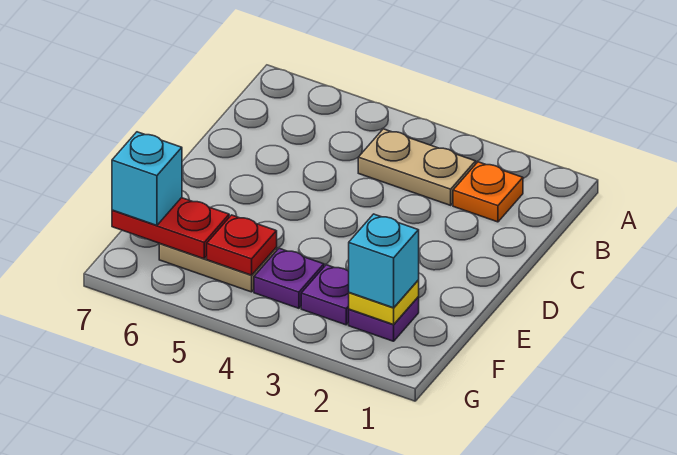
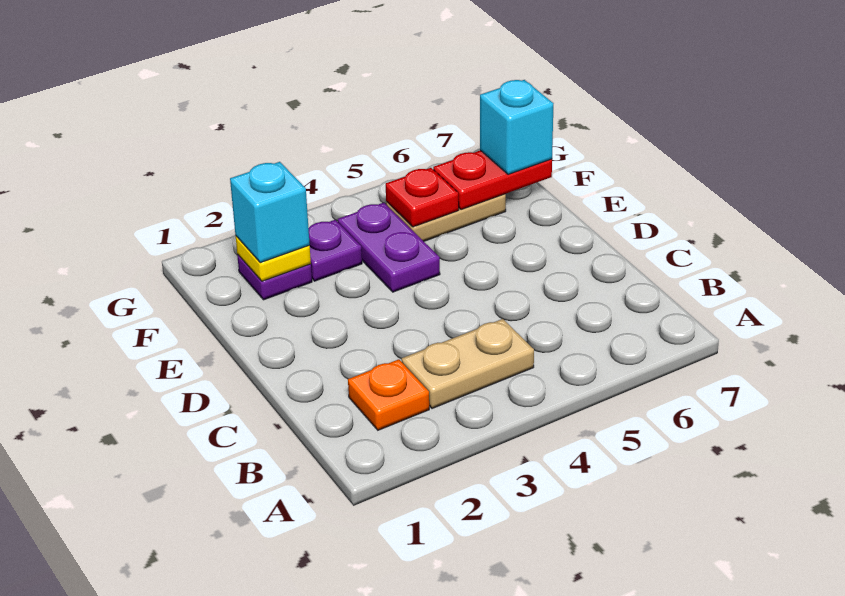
purple 1x1 plate [254,248,324,308] -> purple 1x2 plate [338,203,440,292]

